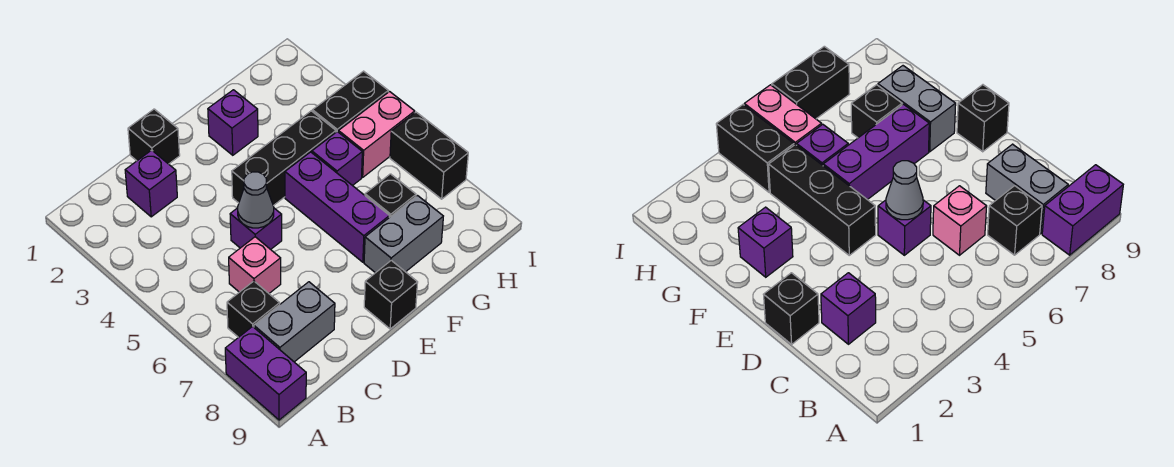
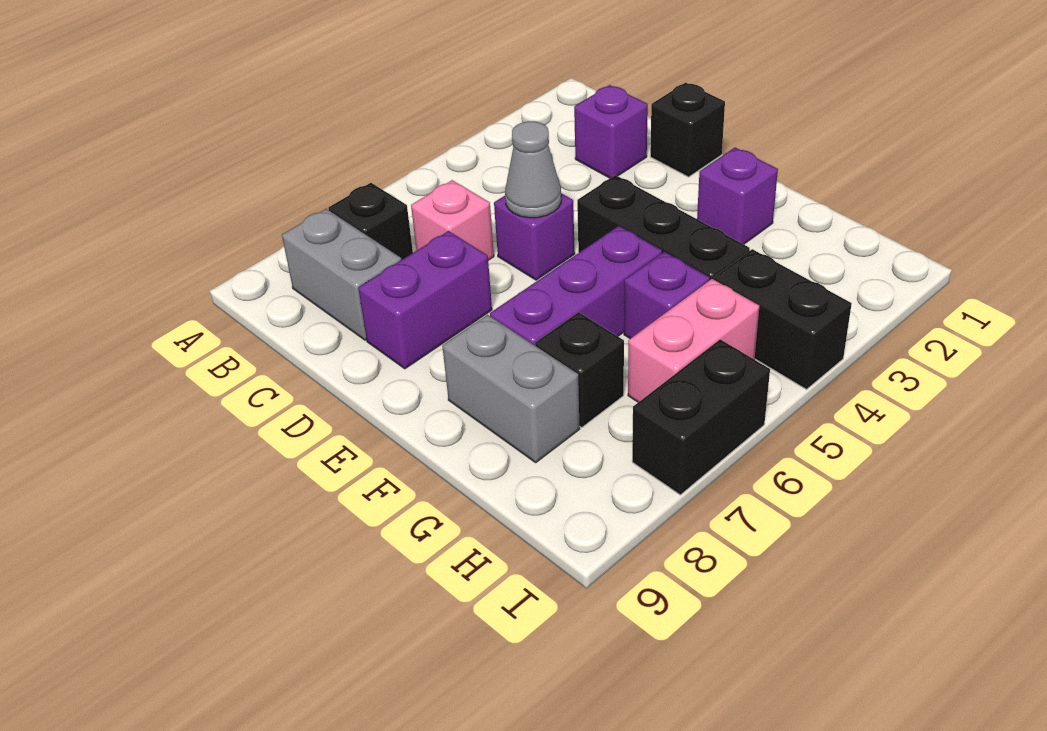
purple 1x2 brick [225,326,306,420] -> purple 1x2 brick moved to [358,231,492,369]
black 1x1 brick [364,260,418,329] -> none
pink 1x2 brick [339,92,415,177] -> pink 1x2 brick turned to [628,279,759,402]

